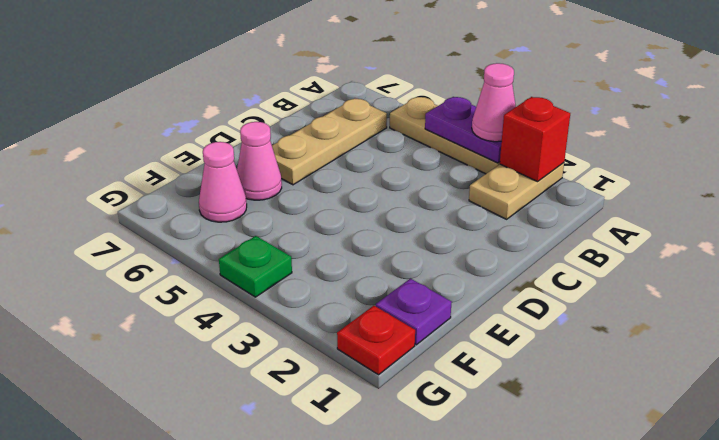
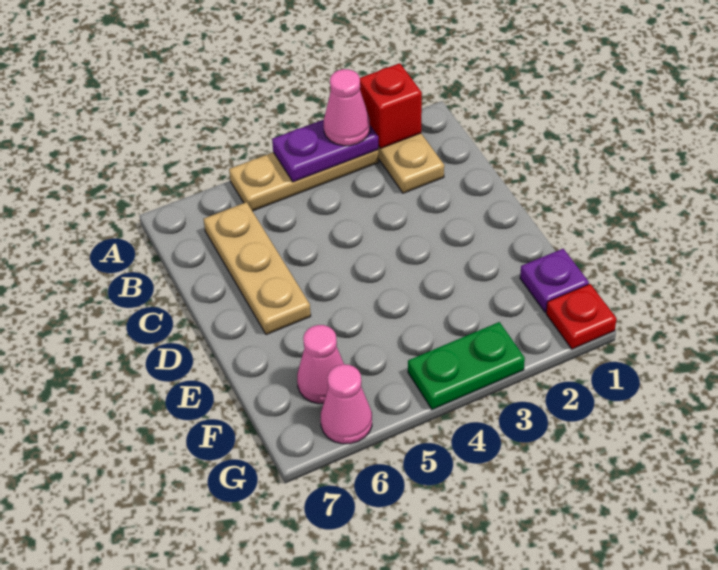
pink 1x1 cone [237,122,282,200] -> pink 1x1 cone moved to [321,364,372,444]
green 1x1 plate [219,236,292,297] -> green 1x2 plate [408,322,525,409]

